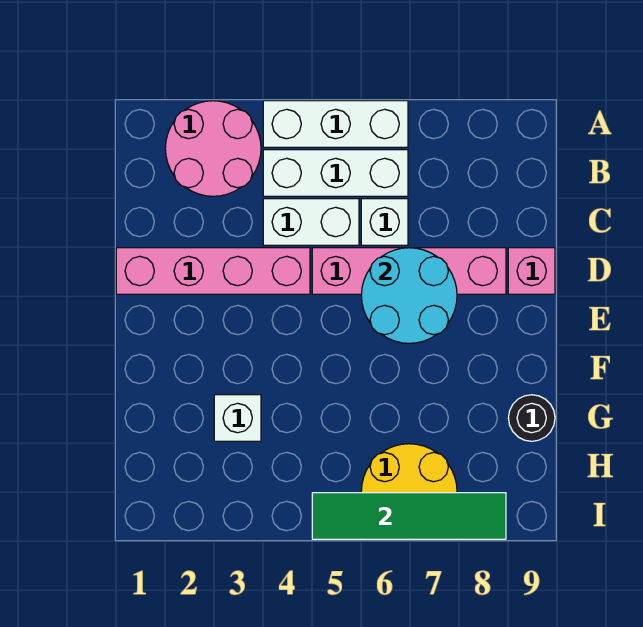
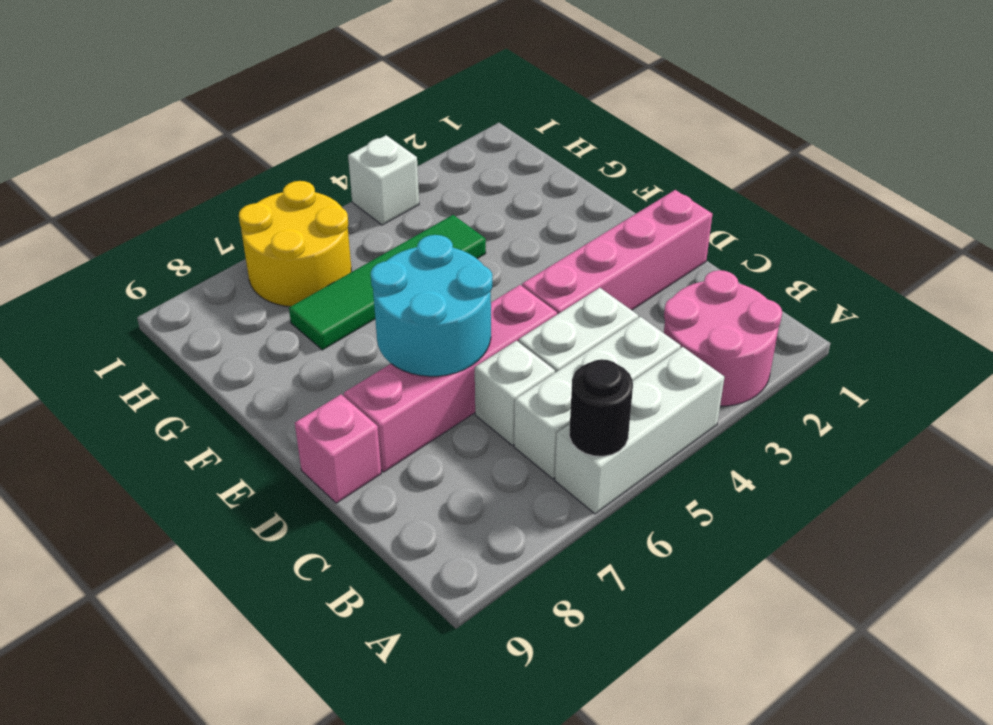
white 1x1 brick [214,395,261,441] -> white 1x1 brick moved to [348,135,419,225]
black 1x1 round brick [508,395,555,441] -> black 1x1 round brick moved to [569,359,633,456]
green 1x4 tile [312,493,506,539] -> green 1x4 tile moved to [289,215,486,350]

